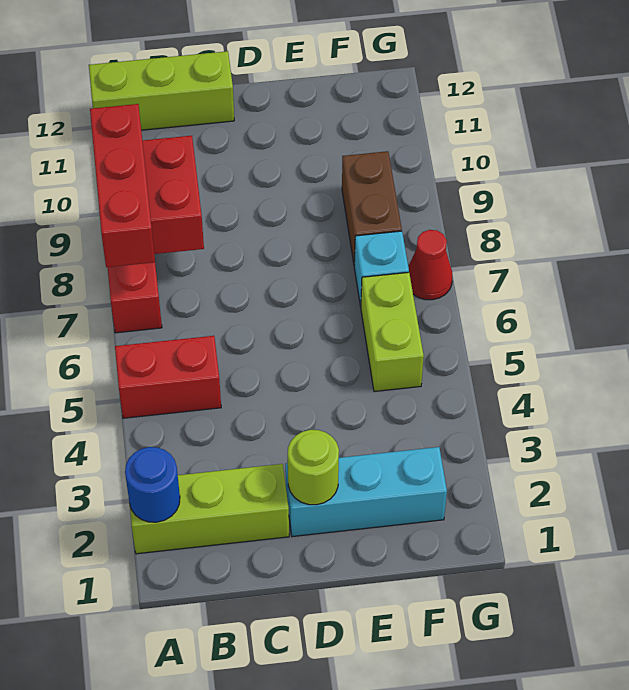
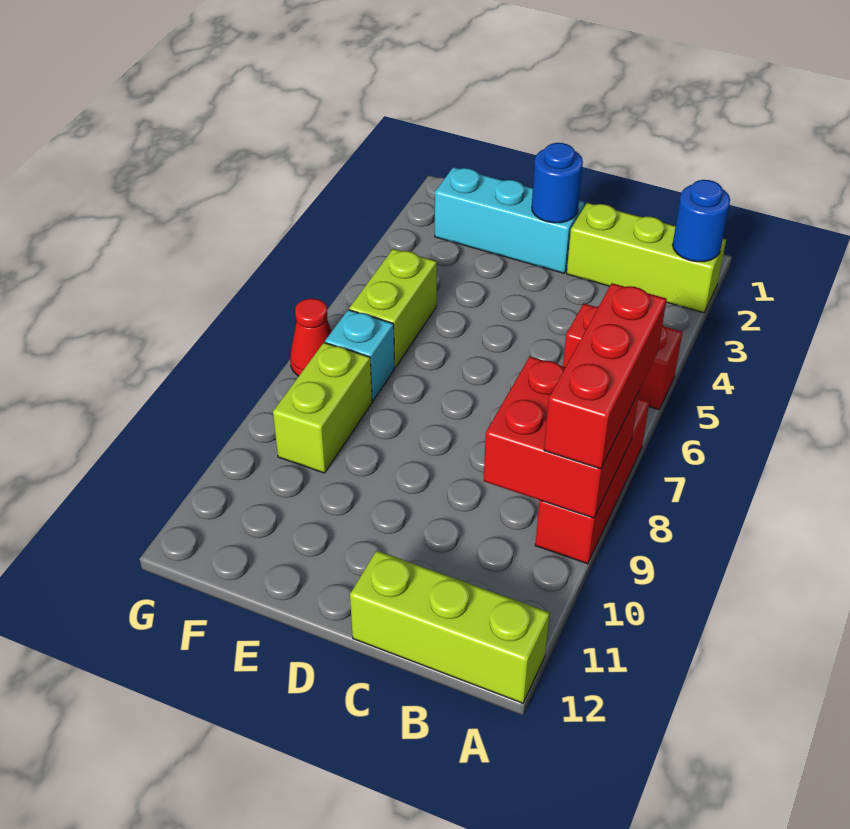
lime 1x1 round brick [288,430,339,505] -> blue 1x1 round brick [532,143,583,223]
brown 1x2 brick [342,151,402,265] -> lime 1x2 brick [273,343,372,473]

